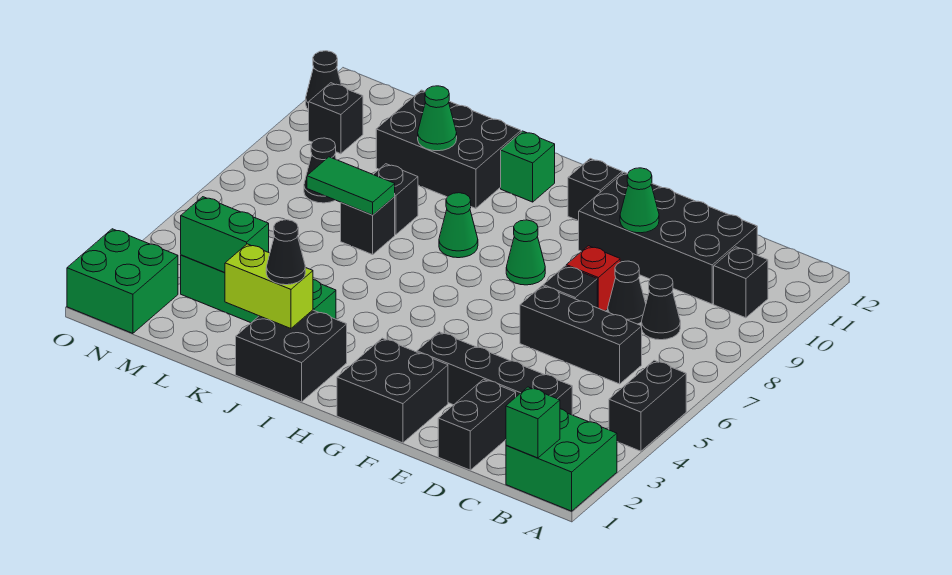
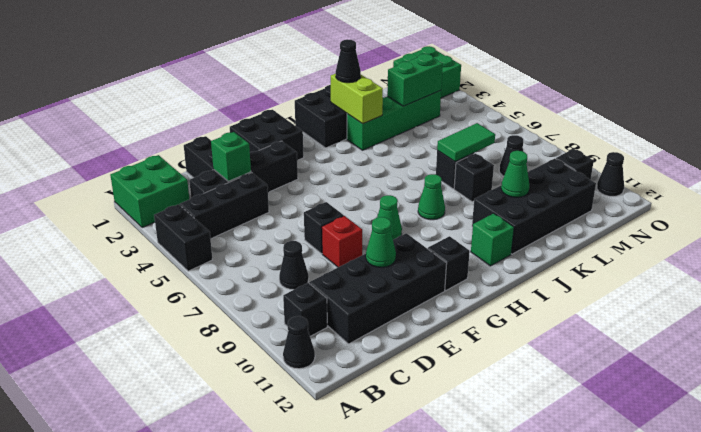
green 1x1 brick [506,387,560,458] -> green 1x1 brick moved to [211,132,251,181]
black 1x3 brick [520,286,642,384] -> black 1x3 brick moved to [180,173,269,239]
black 1x1 cone [608,261,646,324] -> black 1x1 cone moved to [283,316,315,369]
lime 1x2 brick [225,244,313,329] -> lime 1x2 brick turned to [331,74,383,124]
black 2x3 brick [376,90,521,208] -> black 2x4 brick [472,159,596,254]

